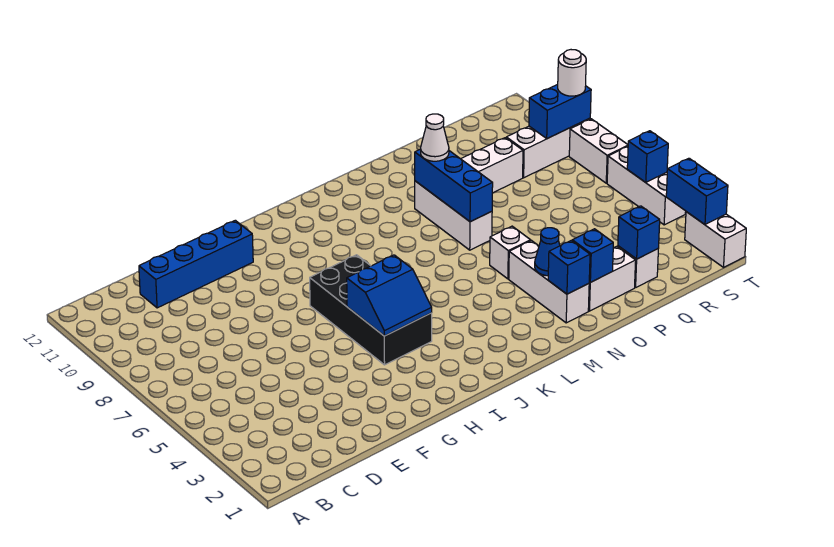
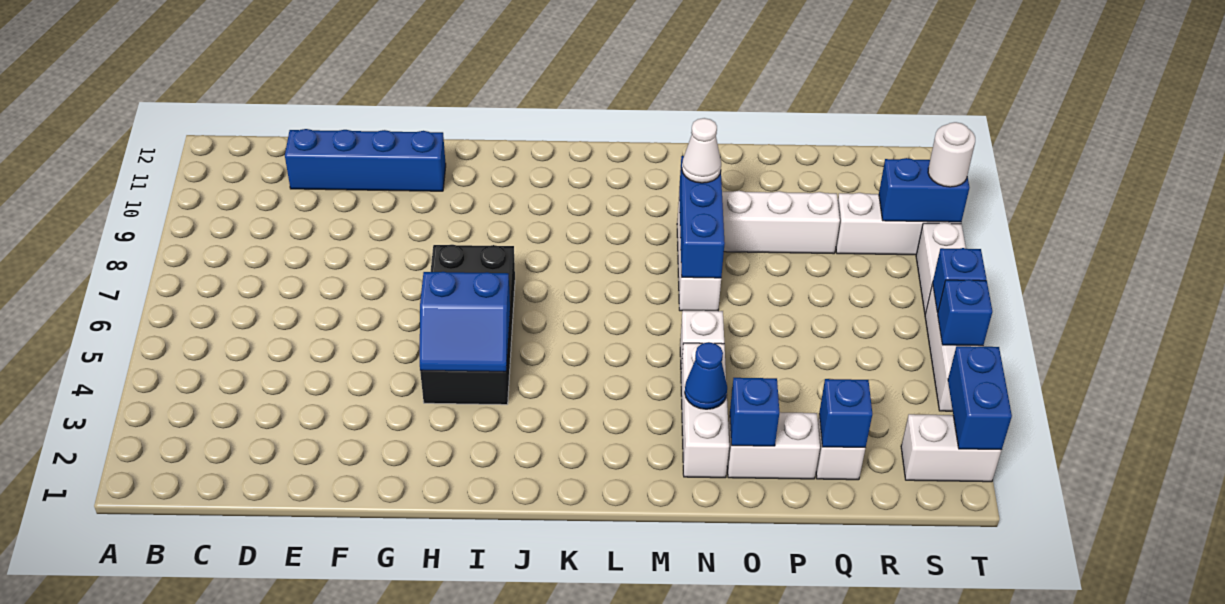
blue 1x1 brick [548,241,590,294] -> blue 1x1 brick moved to [933,248,986,313]
white 1x2 brick [685,212,746,267] -> white 1x2 brick turned to [901,414,1002,482]

